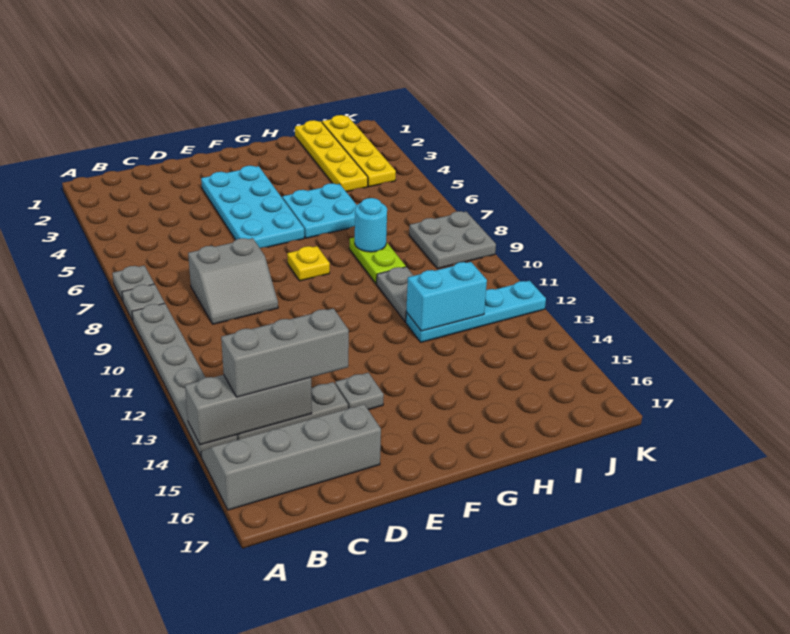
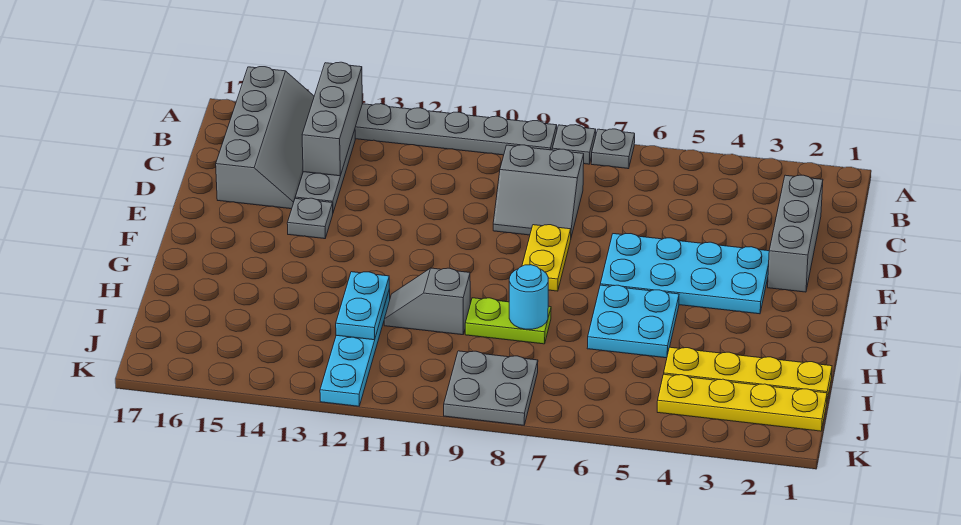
grey 1x3 brick [221,308,349,397] -> grey 1x3 brick moved to [768,175,823,292]
grey 2x2 slope [188,238,278,324] -> grey 2x2 slope turned to [493,145,584,237]
yellow 1x1 plate [287,246,330,281] -> yellow 1x2 plate [522,225,571,291]
grey 1x2 plate [377,267,414,322] -> grey 1x2 slope [384,268,470,335]
cyan 1x2 brick [406,262,487,331] -> cyan 1x2 plate [336,272,389,340]

